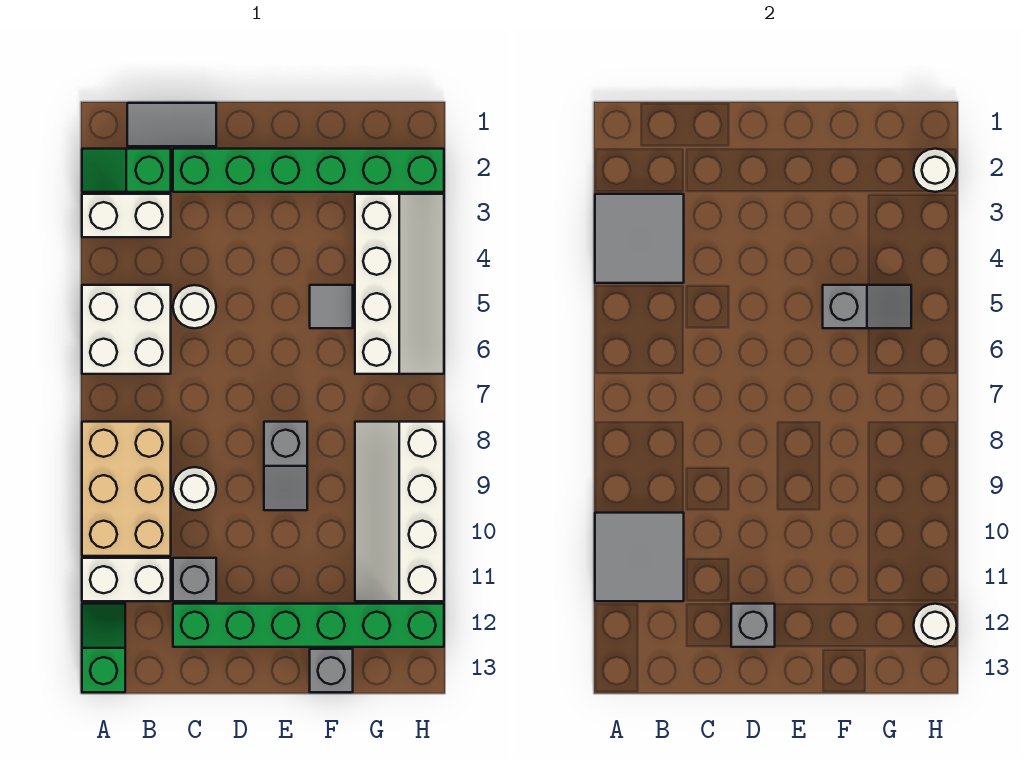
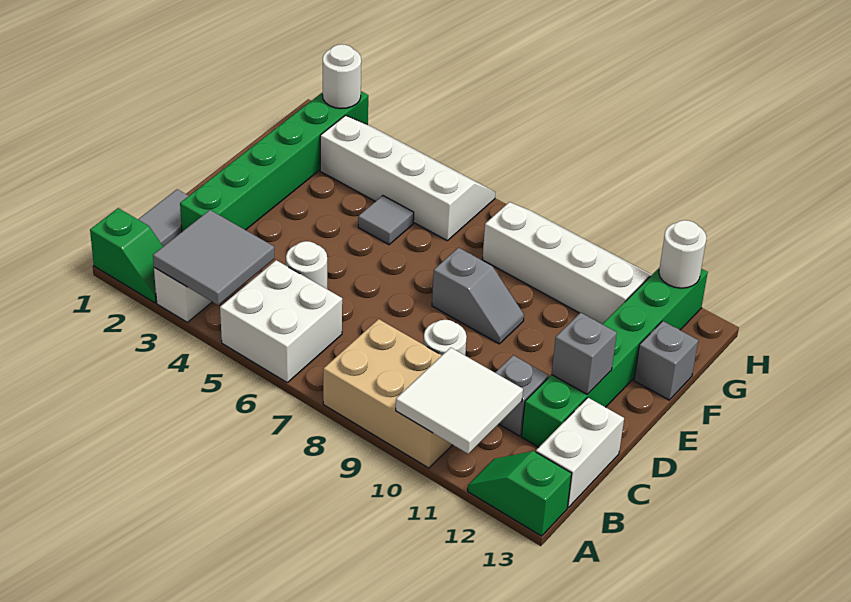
green 1x2 slope [82,149,171,192] -> green 1x2 slope turned to [90,208,163,303]
grey 2x2 tile [595,513,684,601] -> white 2x2 tile [396,348,523,454]
white 1x2 brick [82,558,171,601] -> white 1x2 brick moved to [536,398,624,507]
grey 1x2 slope [823,285,911,328] -> none
white 2x4 slope [355,422,444,601] -> white 2x4 slope turned to [482,202,651,324]

